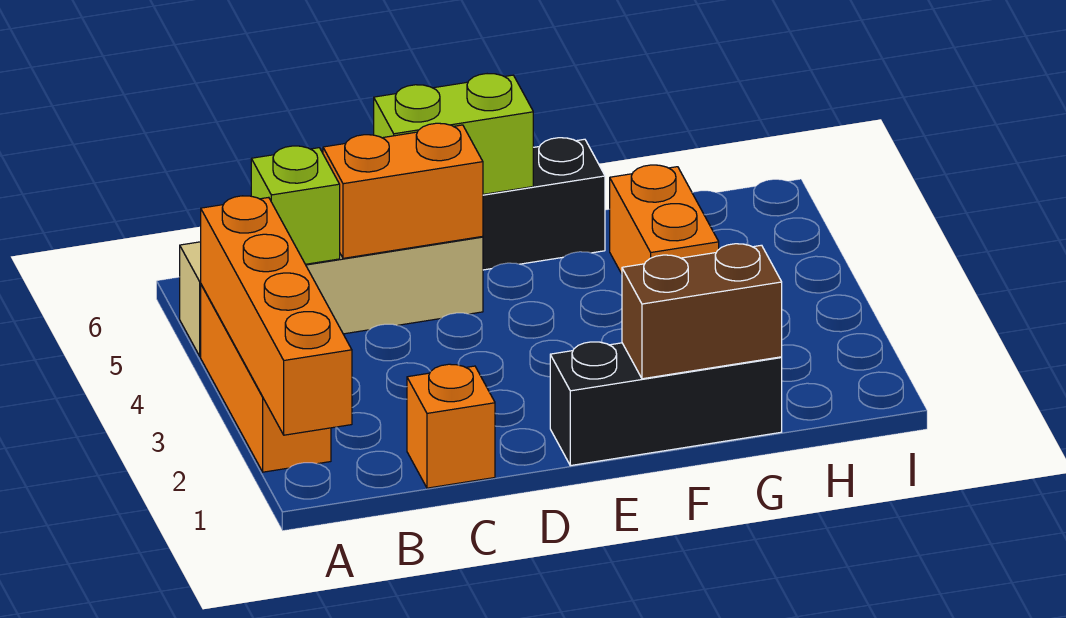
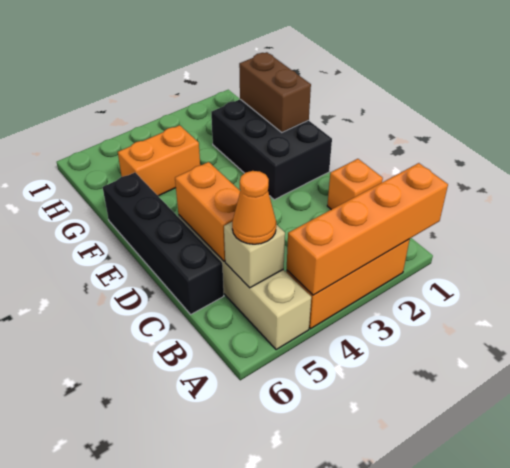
lime 1x1 brick [251,146,340,264] -> tan 1x1 brick [224,222,285,288]
none -> orange 1x1 cone [232,171,276,244]
lime 1x2 brick [374,74,533,194] -> none
black 1x3 brick [550,342,782,466] -> black 2x3 brick [211,99,332,200]

